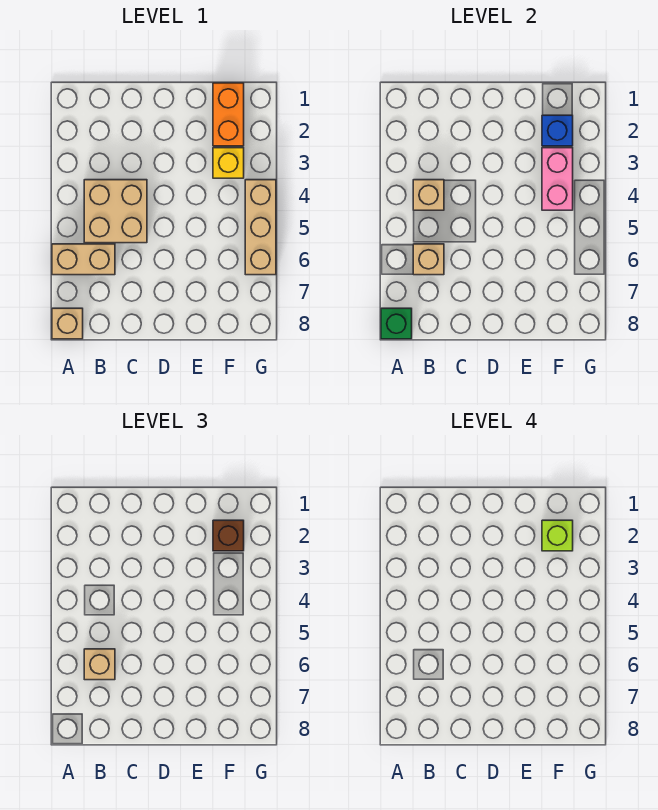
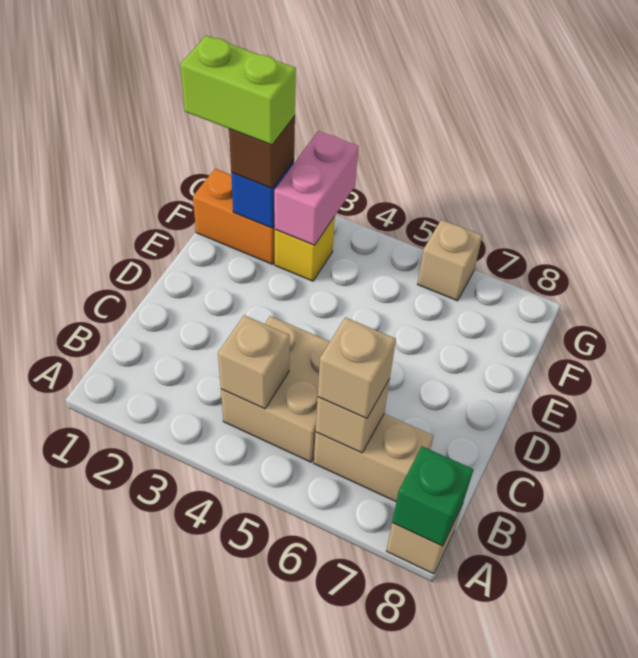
tan 1x2 brick [52,244,115,275] -> tan 1x2 brick turned to [314,414,433,501]
lime 1x1 brick [542,520,573,551] -> lime 1x2 brick [180,35,296,145]
pink 1x2 brick [542,148,573,210] -> pink 1x2 brick turned to [274,131,358,245]
tan 1x3 brick [245,180,276,275] -> tan 1x1 brick [418,219,482,301]

